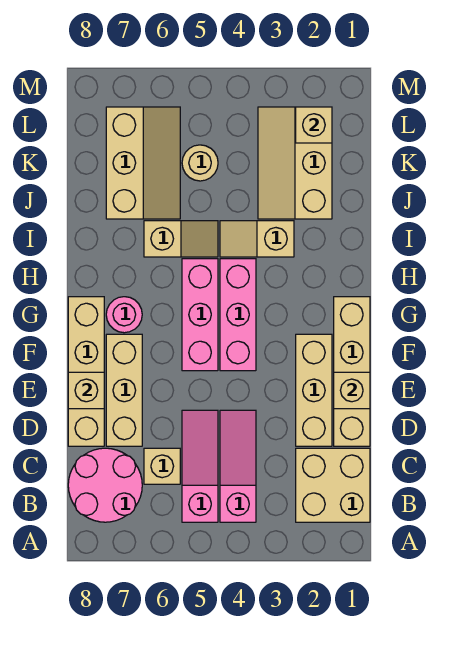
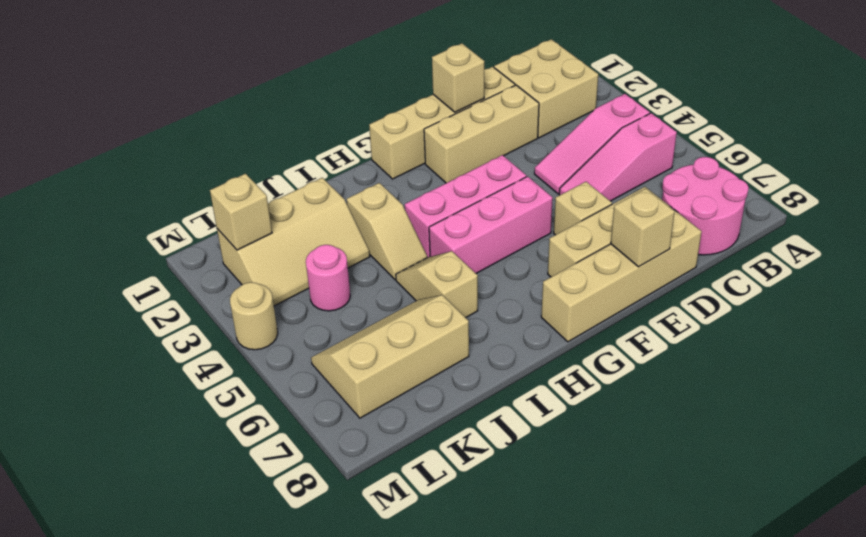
tan 1x1 brick [144,448,180,484] -> tan 1x1 brick moved to [554,182,612,235]
pink 1x1 round brick [106,297,142,333] -> pink 1x1 round brick moved to [306,245,350,311]
tan 1x1 round brick [182,145,218,181] -> tan 1x1 round brick moved to [230,282,278,350]

